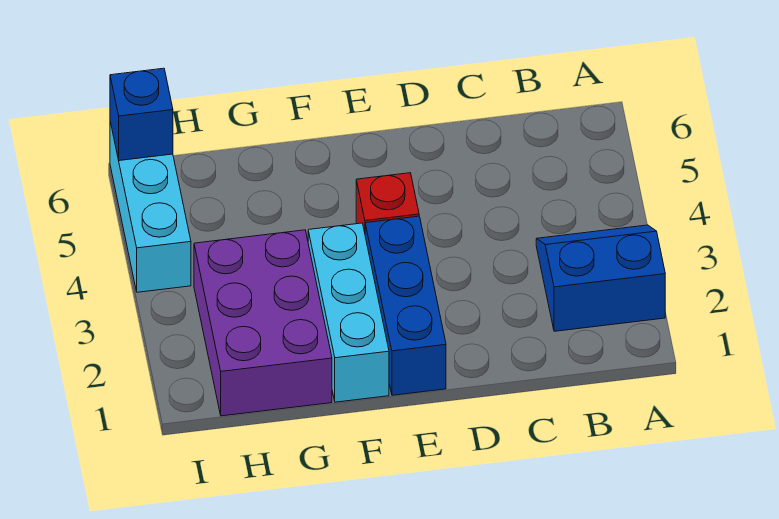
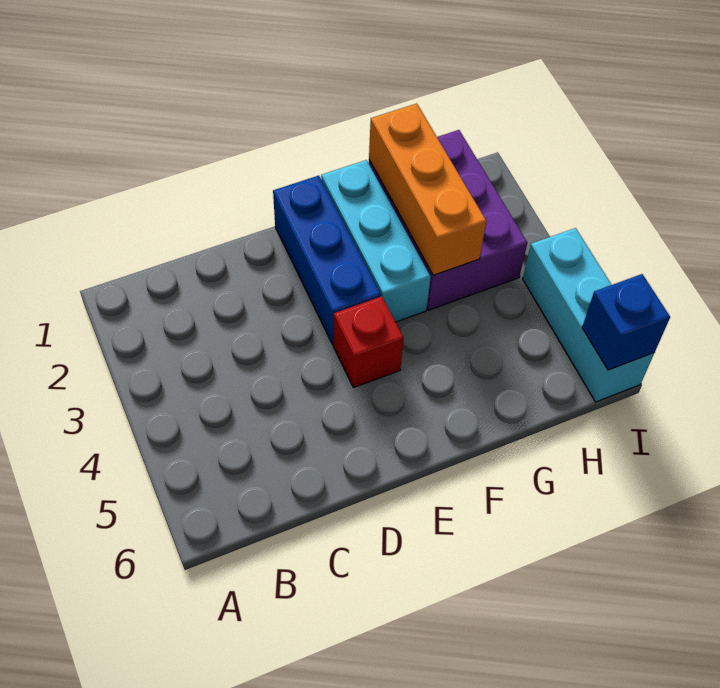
blue 2x2 slope [536,225,665,331] -> none
none -> orange 1x3 brick [369,104,486,275]

